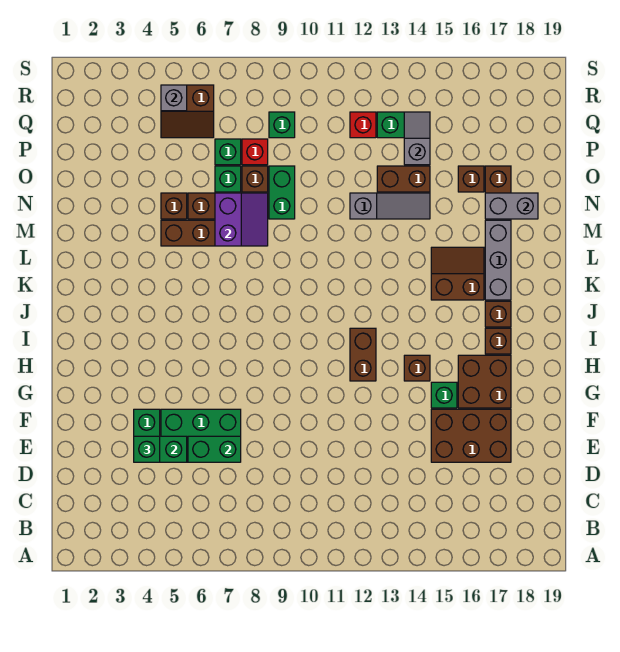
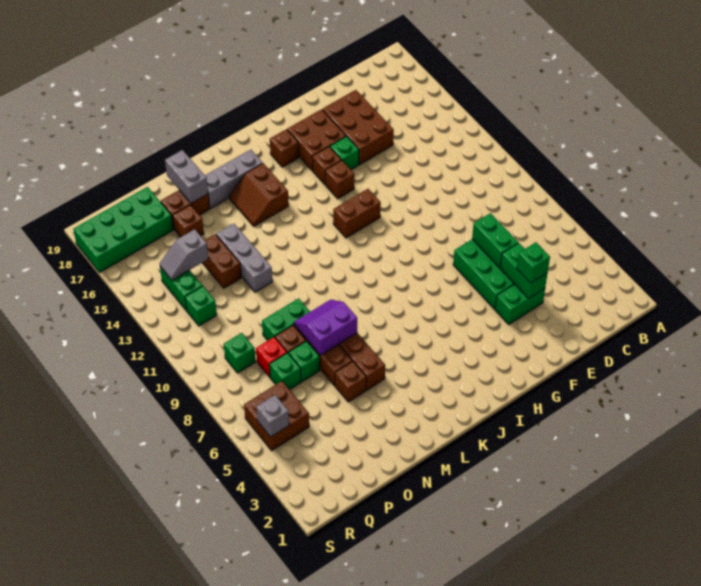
brown 1x1 brick [485,301,511,327] -> brown 1x1 brick moved to [312,147,341,185]
grey 1x3 slope [350,193,430,219] -> grey 1x3 brick [216,223,273,292]
none -> green 2x4 brick [73,187,173,273]
brown 2x2 slope [161,85,214,138] -> brown 2x2 brick [244,381,309,451]
red 1x1 brick [350,112,376,138] -> green 1x1 brick [185,286,217,326]

